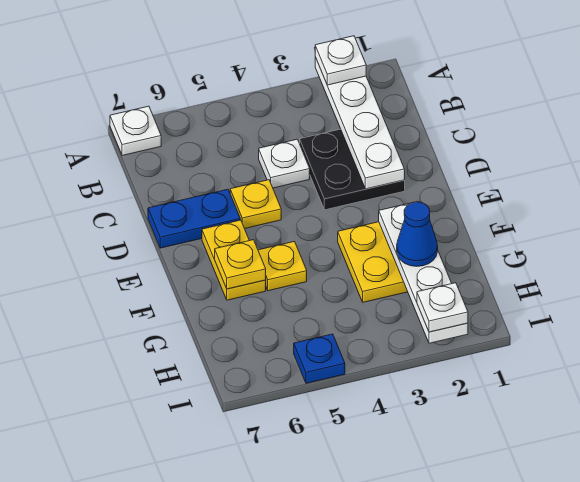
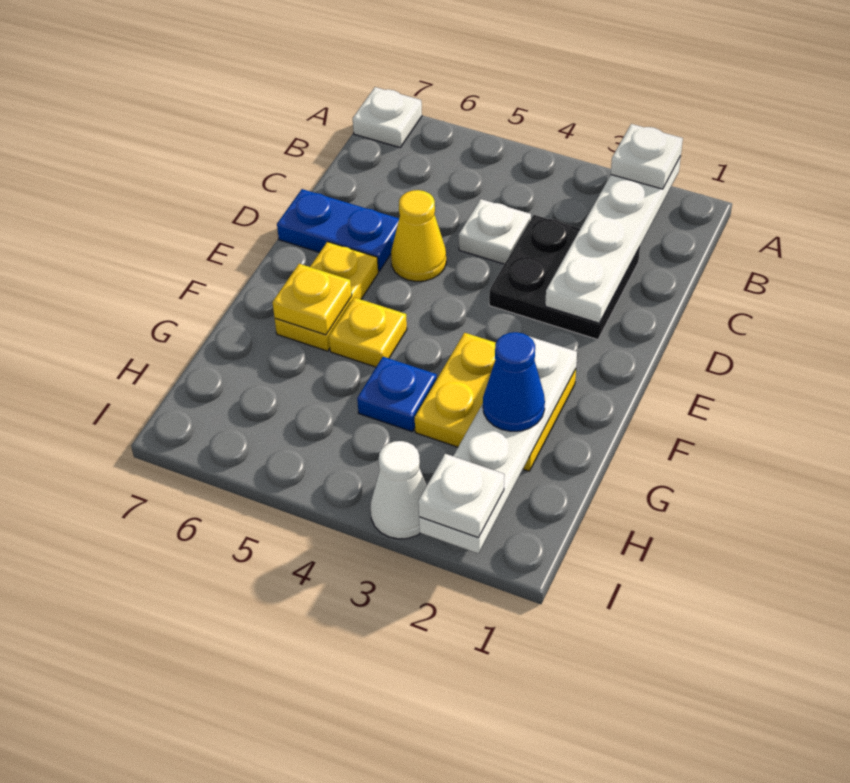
yellow 1x1 plate [230,180,281,229] -> yellow 1x1 cone [391,190,446,281]
none -> white 1x1 cone [371,441,426,539]
blue 1x1 plate [294,334,345,383] -> blue 1x1 plate moved to [357,357,437,431]

